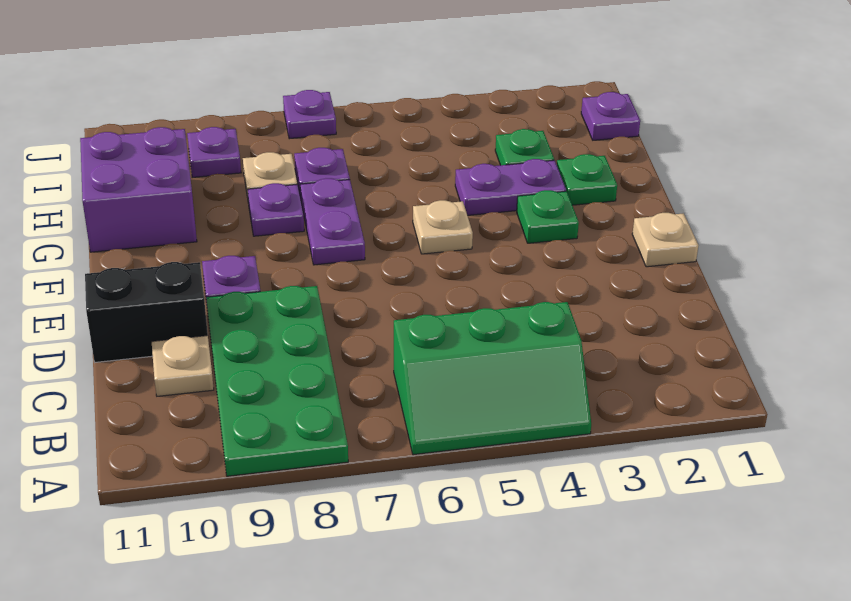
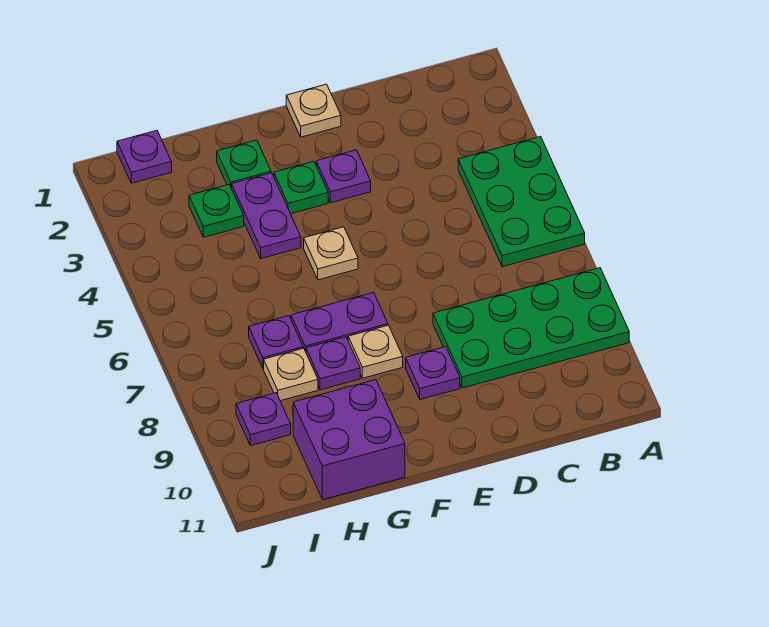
green 2x3 slope [394,302,591,455] -> green 2x3 plate [458,137,585,267]
tan 1x1 plate [152,335,214,396] -> tan 1x1 plate moved to [348,325,403,378]
black 1x2 brick [85,262,208,362] -> none
purple 1x1 plate [283,90,336,139] -> purple 1x1 plate moved to [316,150,371,203]

